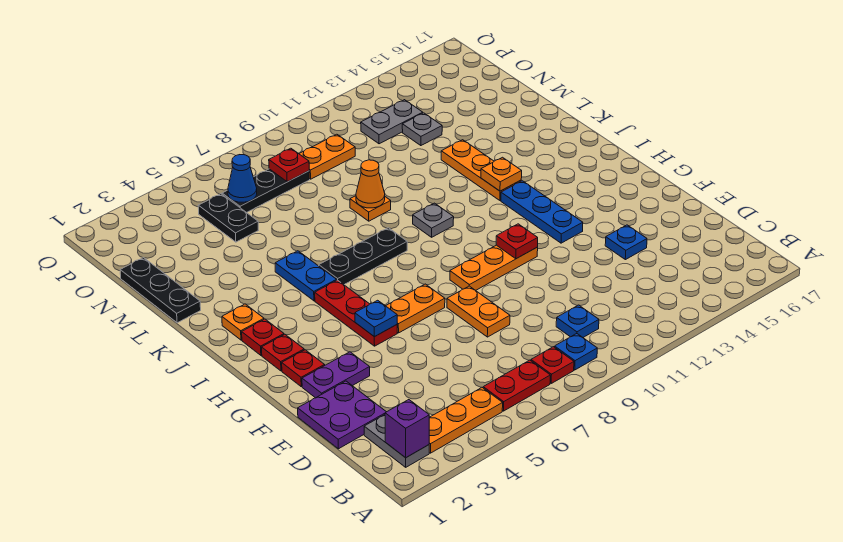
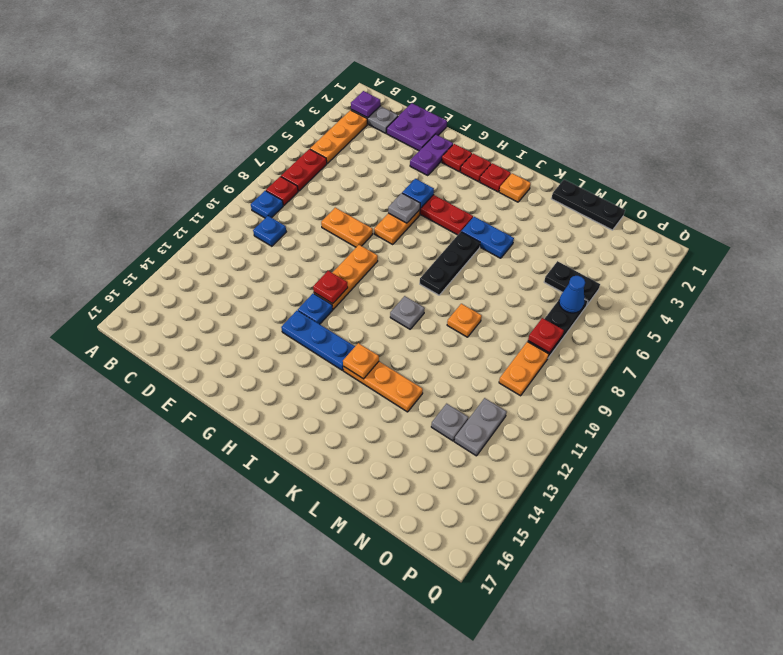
purple 1x1 brick [385,400,429,458] -> purple 1x1 plate [351,91,380,118]
blue 1x1 plate [605,225,647,260] -> blue 1x1 plate moved to [298,293,333,324]
none -> grey 1x1 plate [388,193,420,223]
orange 1x1 cone [356,160,385,208] -> none

